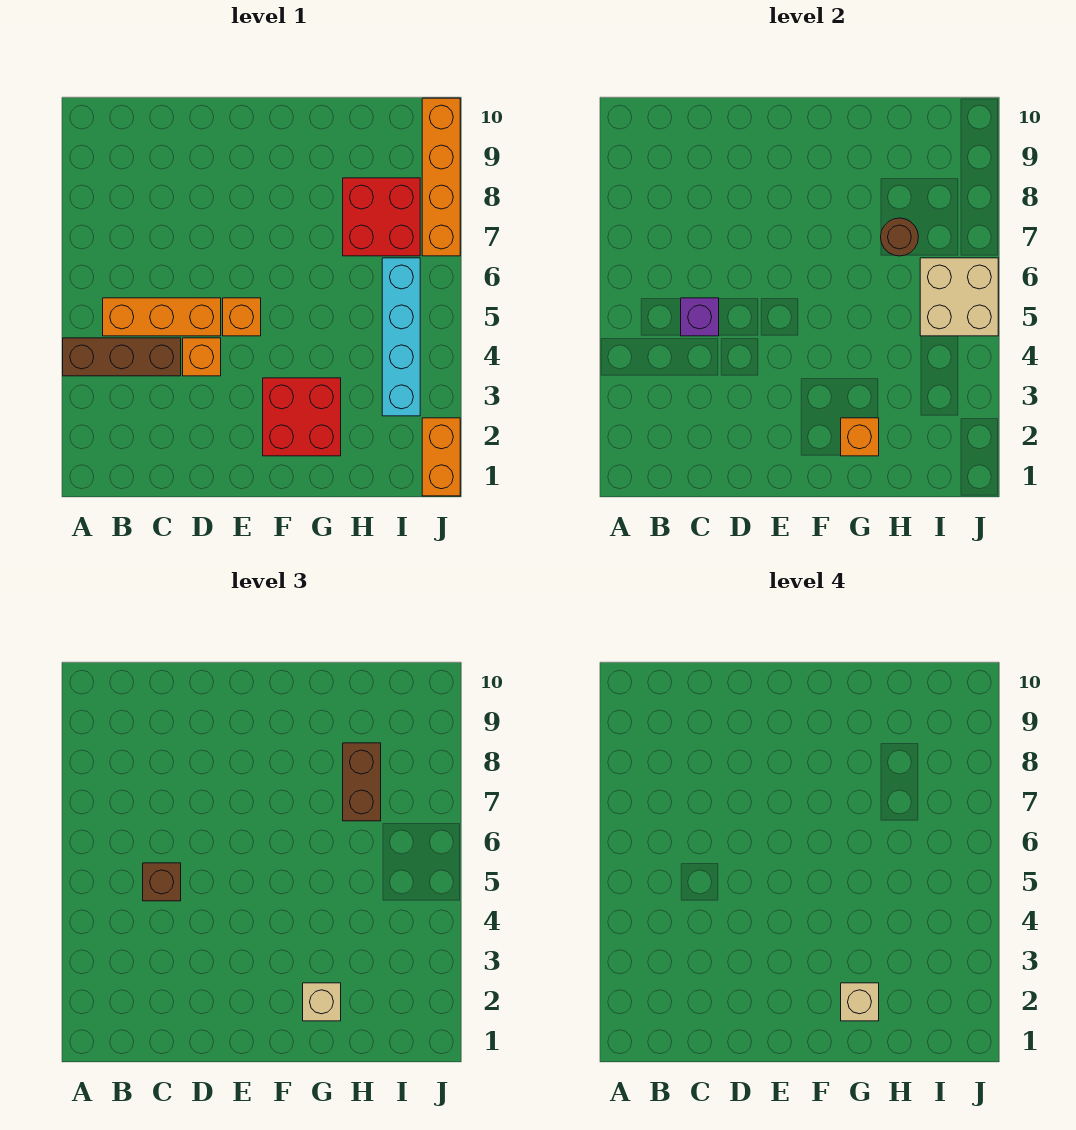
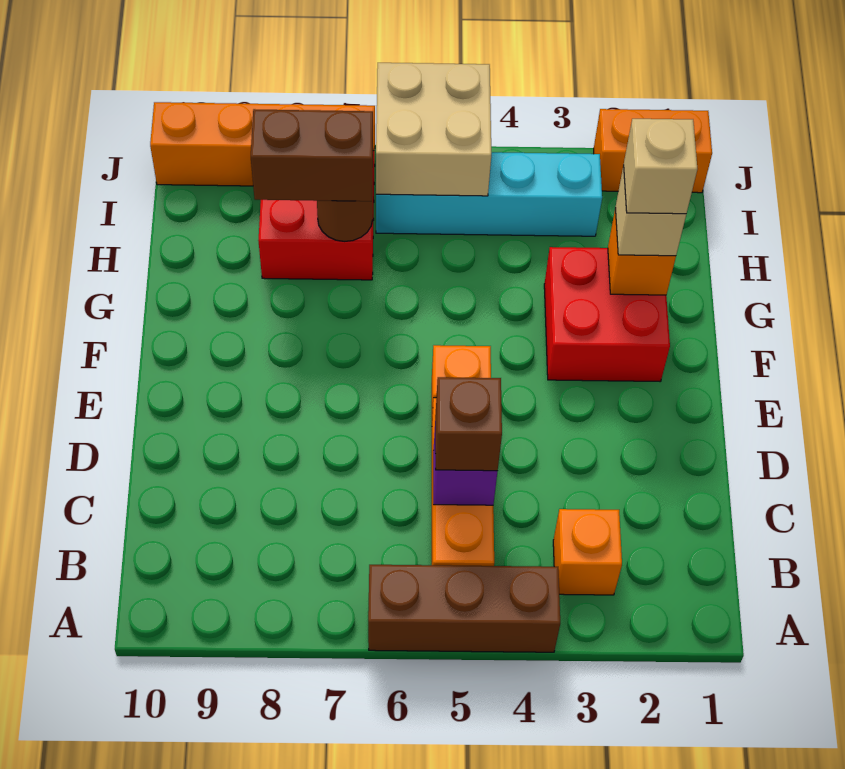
brown 1x3 brick [63,338,181,376] -> brown 1x3 brick turned to [368,565,560,652]
orange 1x1 brick [183,338,221,376] -> orange 1x1 brick moved to [553,509,622,595]

